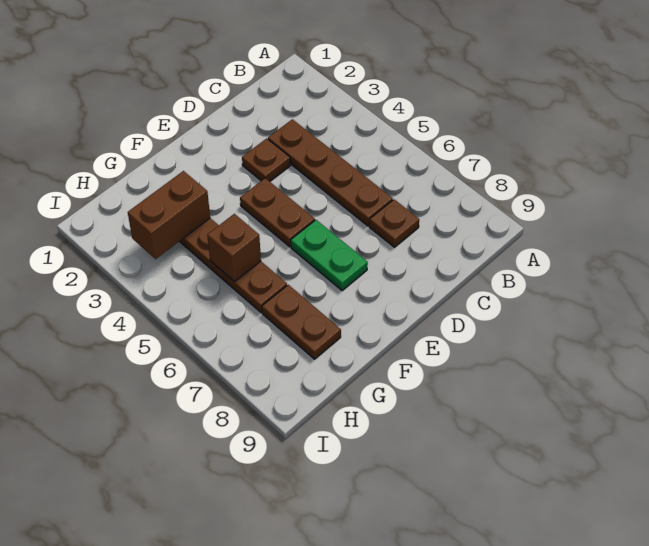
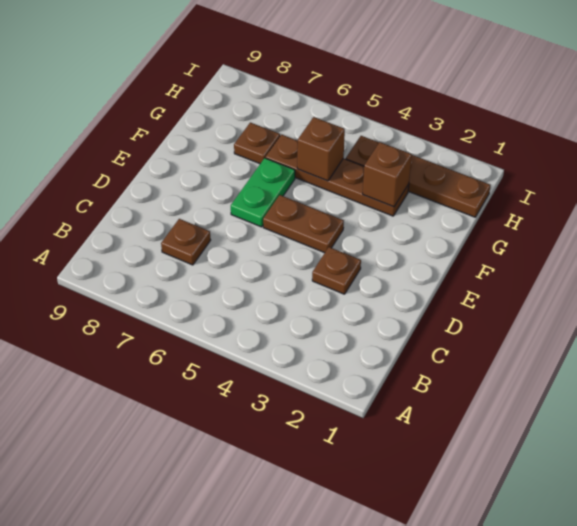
brown 1x4 plate [268,119,393,226] -> brown 1x4 plate moved to [346,136,490,217]
green 1x2 plate [291,220,368,291] -> green 1x2 plate turned to [231,158,295,227]
brown 1x2 brick [128,171,210,259] -> brown 1x1 brick [363,142,412,207]
brown 1x2 plate [262,285,341,359] -> brown 1x1 plate [234,122,280,164]

